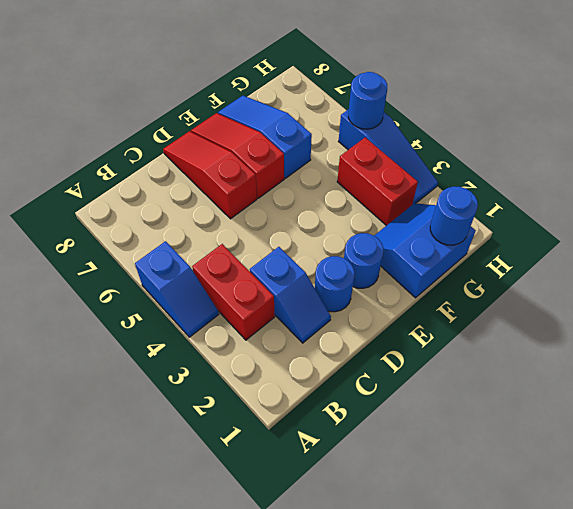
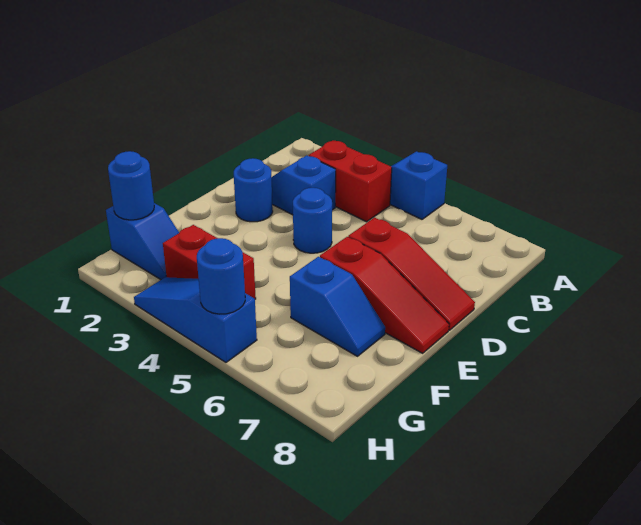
blue 1x1 round brick [344,233,383,288] -> blue 1x1 round brick moved to [293,188,332,253]
blue 2x2 slope [374,203,476,298] -> blue 1x2 slope [106,203,179,280]
blue 1x3 slope [218,96,312,178] -> blue 1x2 slope [290,257,385,356]

